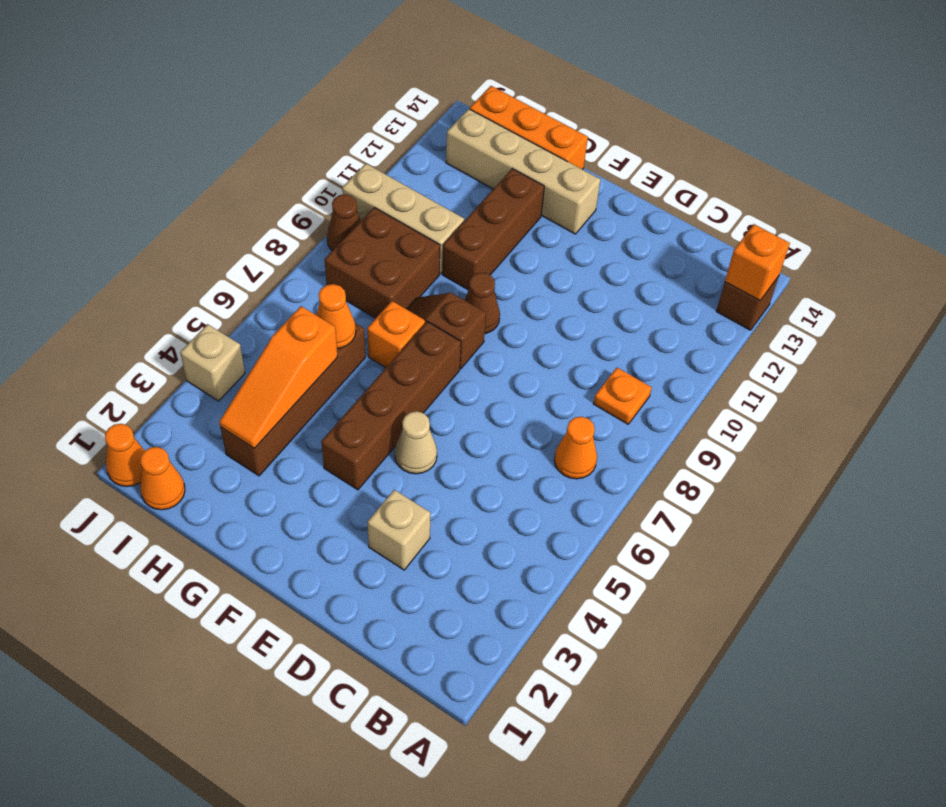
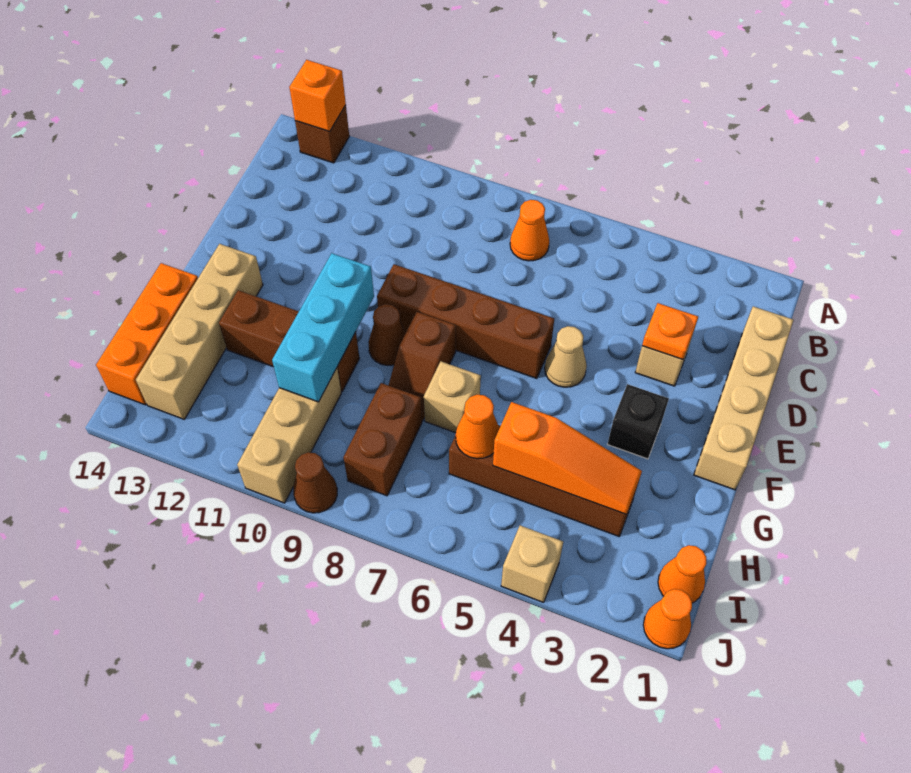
orange 1x1 plate [593,368,652,424] -> orange 1x1 plate moved to [642,303,698,360]
none -> tan 1x4 brick [694,306,794,490]
none -> black 1x1 brick [608,384,669,459]
brown 1x4 brick [321,322,461,490] -> brown 1x4 brick moved to [377,264,554,379]
none -> cyan 1x3 brick [272,253,374,402]
orange 1x1 brick [367,301,425,367] -> tan 1x1 brick [424,361,481,433]
brown 2x2 brick [325,207,440,318] -> brown 1x2 brick [343,383,422,496]

